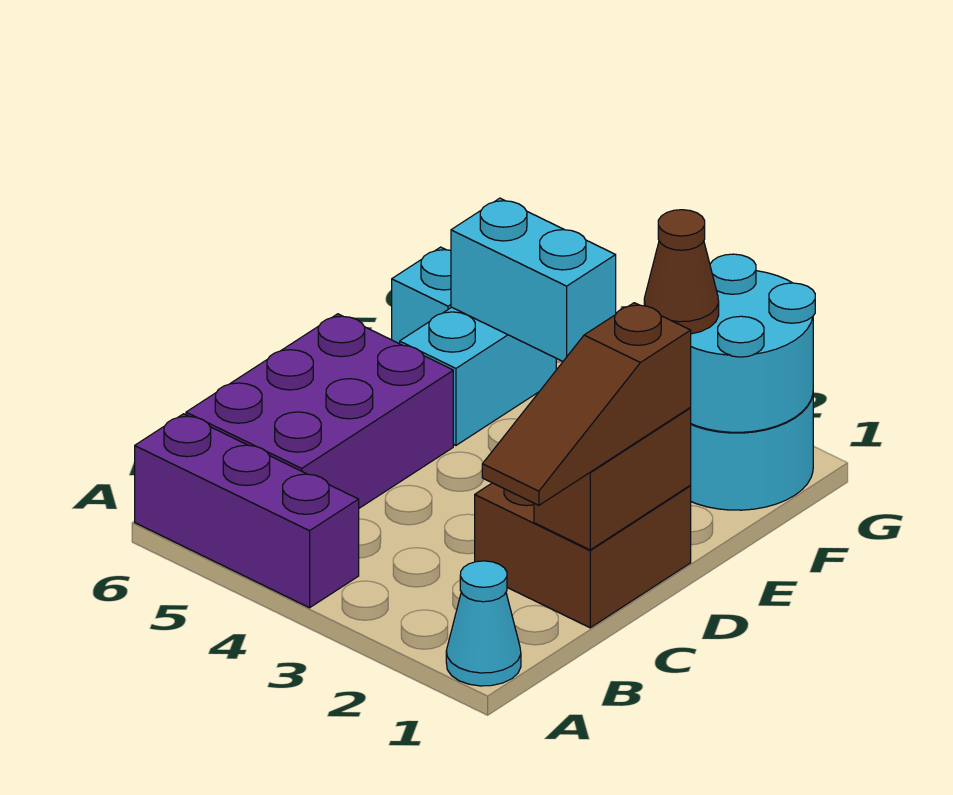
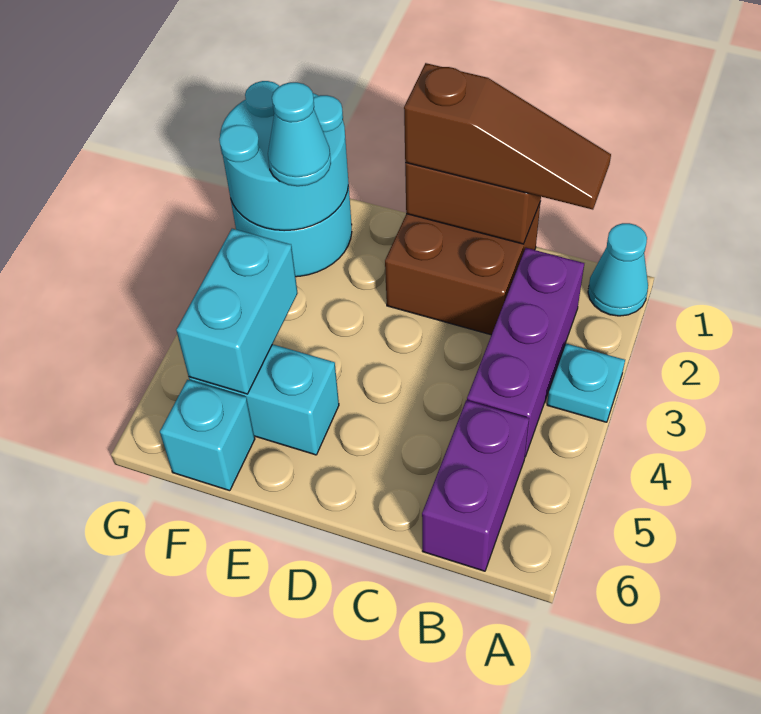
none -> cyan 1x1 plate [547,344,625,422]
purple 1x3 brick [135,414,359,608] -> purple 1x3 brick moved to [467,248,584,456]
purple 2x3 brick [186,314,453,508] -> purple 1x2 brick [422,400,529,571]
brown 1x1 cone [644,210,719,334] -> cyan 1x1 cone [268,82,331,186]

